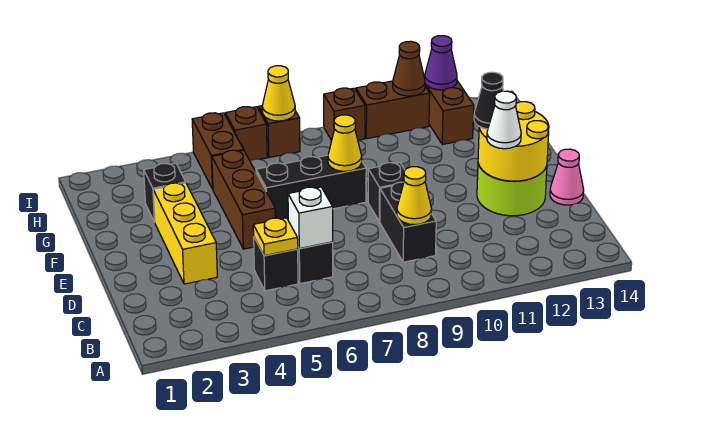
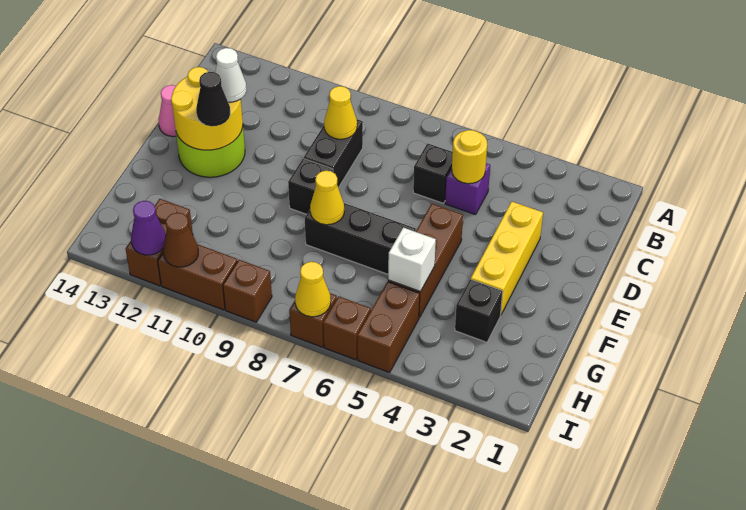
black 1x1 brick [254,238,298,291] -> purple 1x1 brick [445,163,490,215]
yellow 1x1 plate [253,218,298,256] -> yellow 1x1 round brick [452,130,487,184]
white 1x1 brick [288,187,333,248] -> white 1x1 brick moved to [388,228,436,292]

